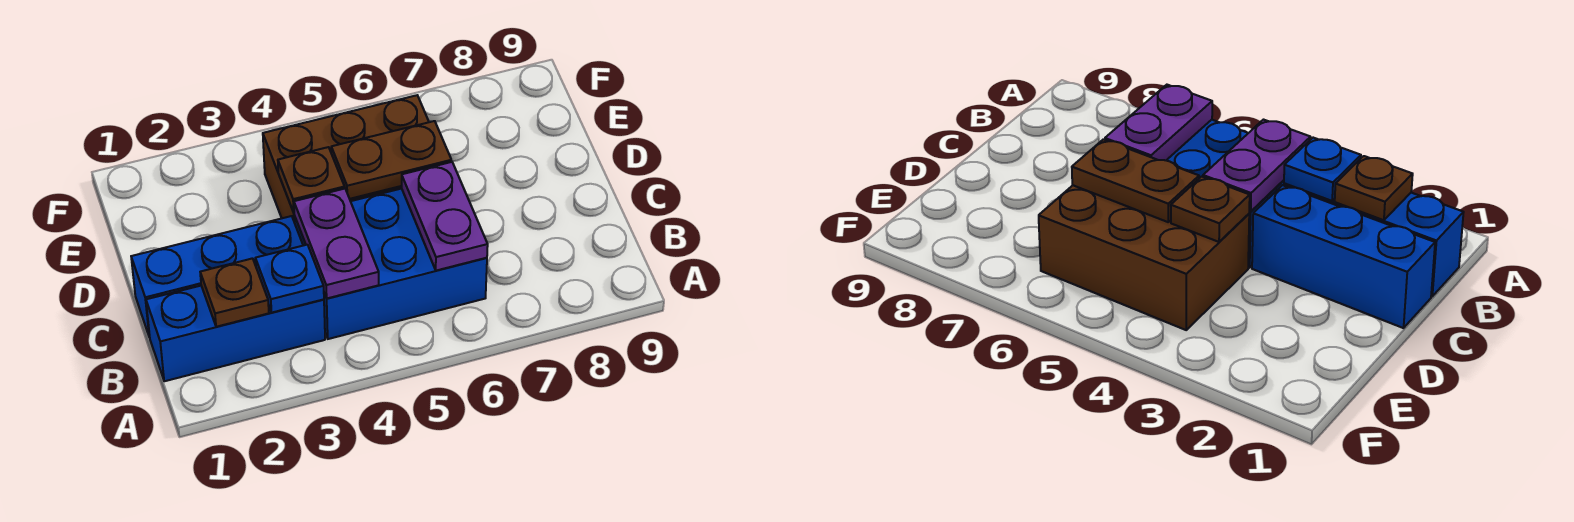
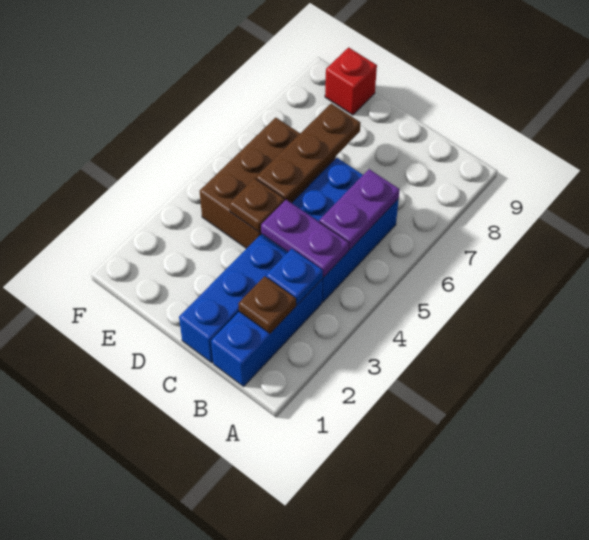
purple 1x2 plate [402,162,488,271] -> purple 1x2 plate turned to [319,169,400,249]
brown 1x2 plate [331,121,451,199] -> brown 1x3 plate [256,104,360,202]
none -> red 1x1 brick [325,47,377,115]

